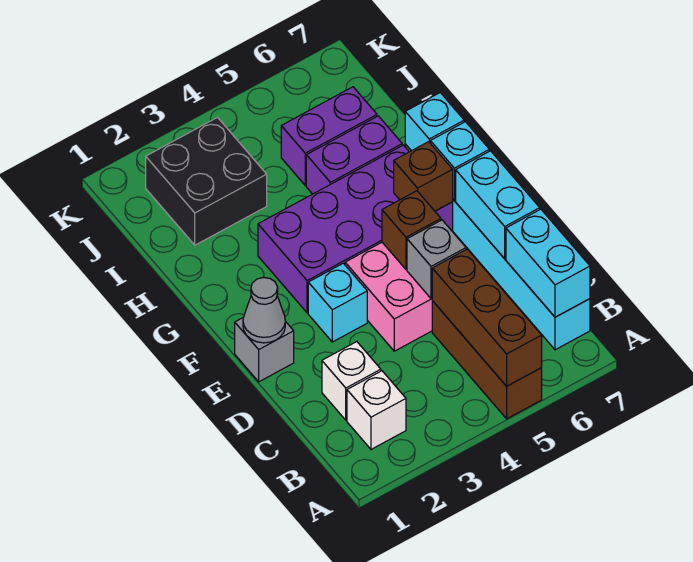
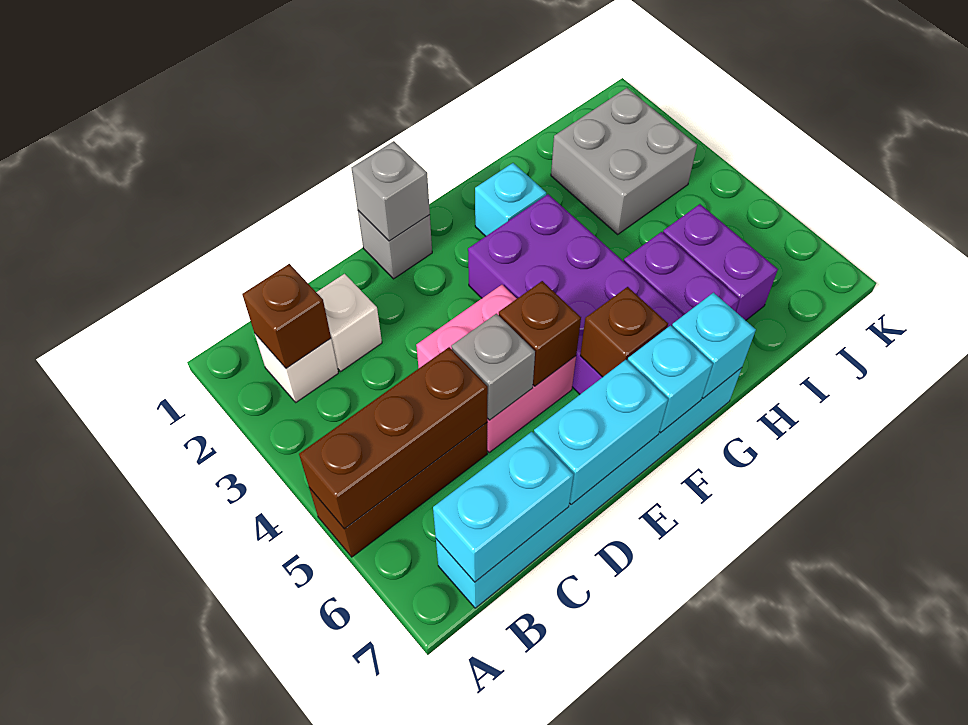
none -> brown 1x1 brick [242,264,331,368]
grey 1x1 cone [243,277,285,343] -> grey 1x1 brick [352,141,430,241]
cyan 1x1 brick [308,263,367,342] -> cyan 1x1 brick moved to [475,163,546,236]
black 2x2 brick [146,117,267,245] -> grey 2x2 brick [551,88,697,234]

